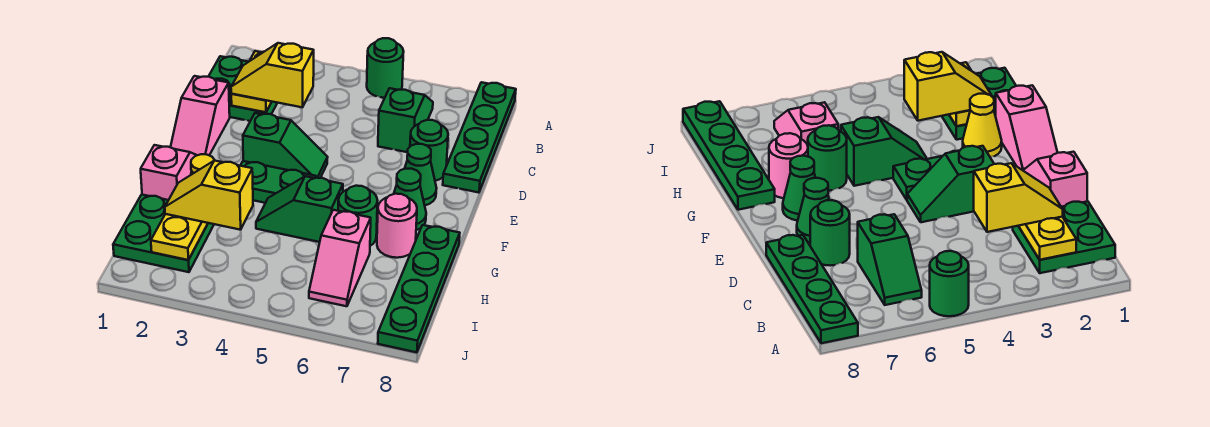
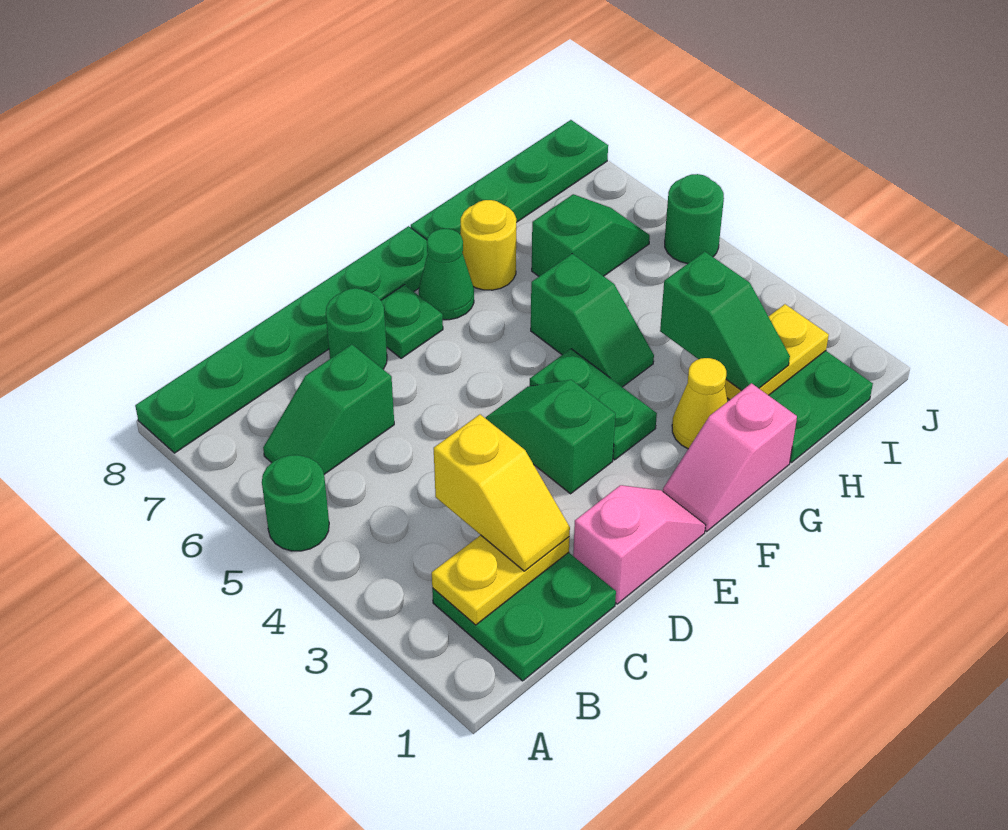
green 1x4 plate [443,82,516,193] -> green 1x6 plate [135,226,428,453]
green 1x1 cone [405,144,437,205] -> green 1x1 plate [381,285,443,358]
green 1x1 round brick [338,186,378,246] -> green 1x1 round brick moved to [665,174,724,264]
pink 1x1 round brick [377,194,417,258] -> yellow 1x1 round brick [461,200,516,290]
yellow 1x2 slope [165,161,253,230] -> green 1x2 slope [660,252,790,391]
pink 1x2 slope [309,210,371,306] -> green 1x2 slope [532,194,650,276]

